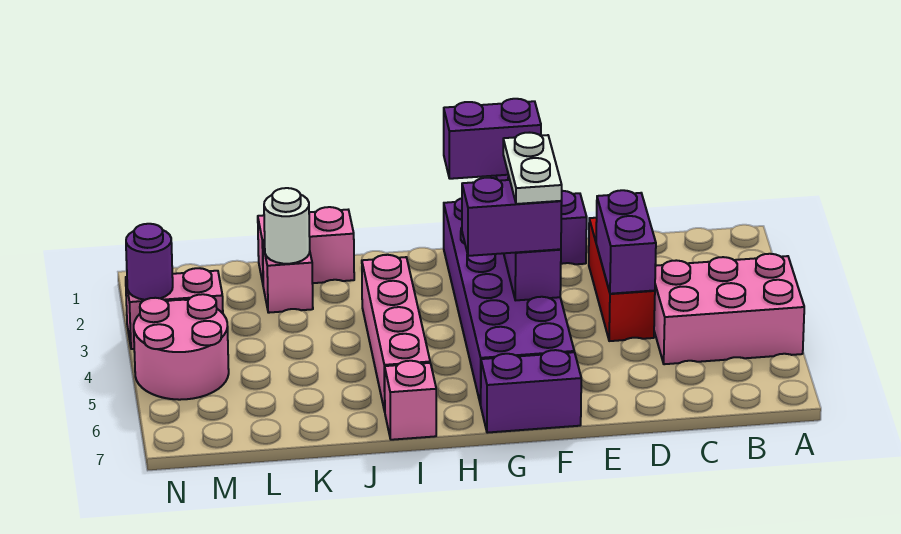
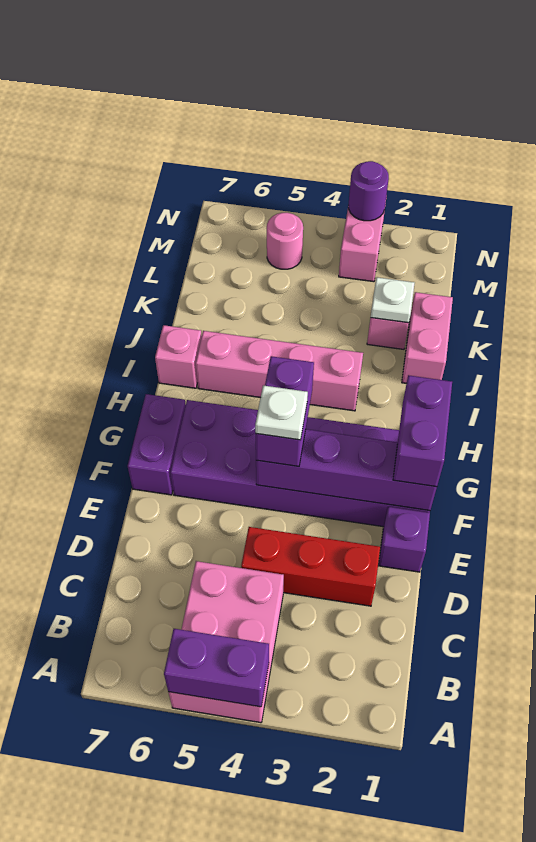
purple 1x2 brick [596,190,656,294] -> purple 1x2 brick moved to [164,629,269,707]
white 1x2 plate [503,133,562,204] -> white 1x1 plate [255,385,308,440]
white 1x1 round brick [264,188,310,264] -> white 1x1 plate [371,277,414,323]
pink 2x2 round brick [134,294,229,400] -> pink 1x1 round brick [267,213,303,269]

